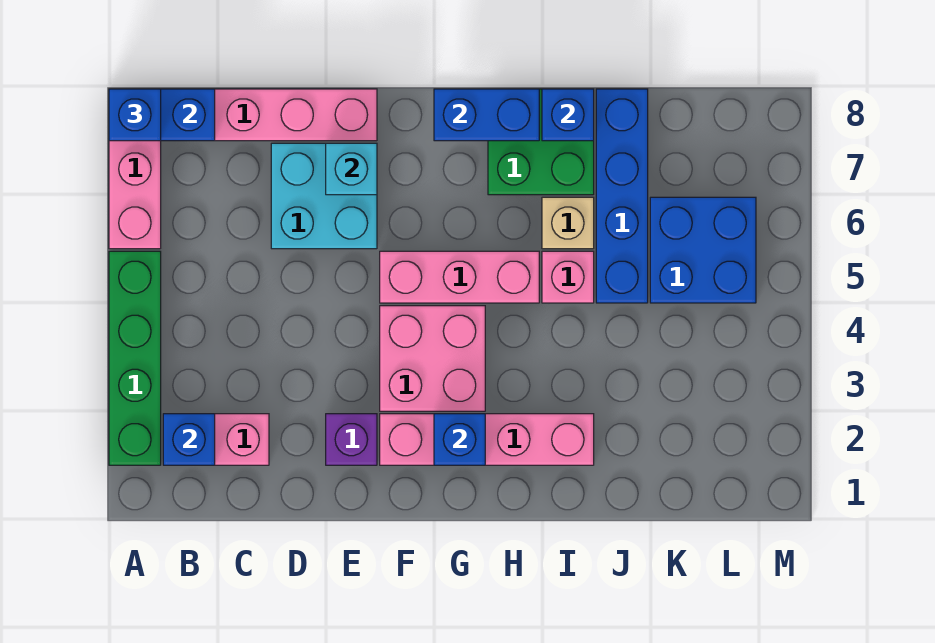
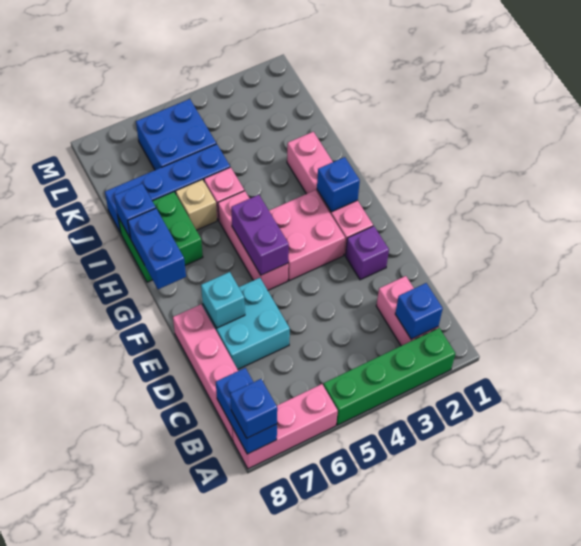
none -> purple 1x2 brick [231,195,289,275]

